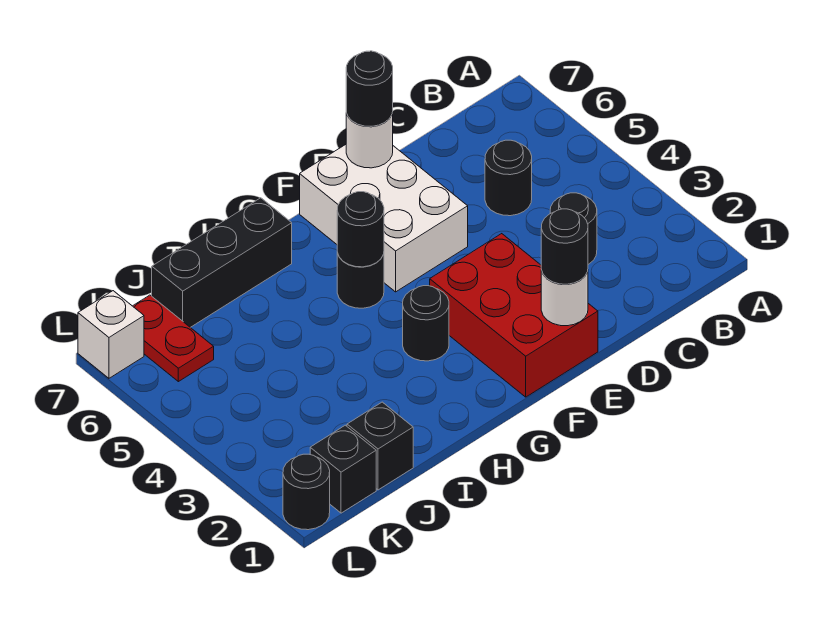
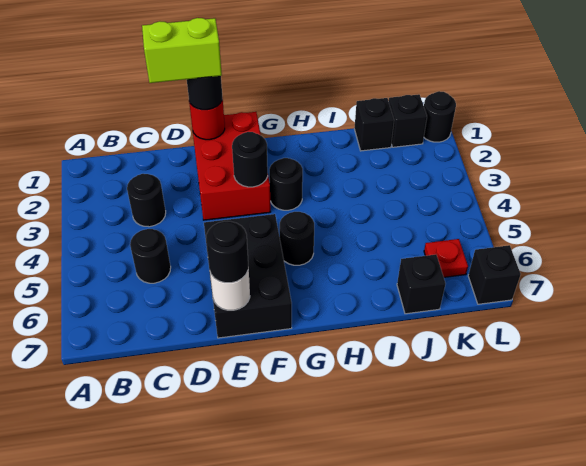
none -> lime 1x2 brick [142,18,222,83]
white 1x1 round brick [541,270,588,326] -> red 1x1 round brick [189,97,225,140]
white 2x3 brick [300,145,468,292] -> black 2x3 brick [204,214,292,338]
black 1x1 round brick [337,192,384,267] -> black 1x1 round brick moved to [232,132,268,187]
black 1x3 brick [152,198,292,327] -> black 1x1 brick [397,255,446,314]
red 1x2 plate [133,295,214,382] -> red 1x1 plate [424,239,468,277]
white 1x1 brick [78,291,144,378] -> black 1x1 brick [468,245,521,304]

